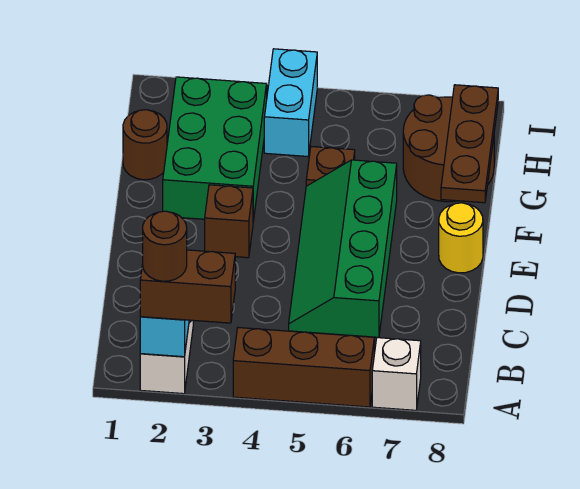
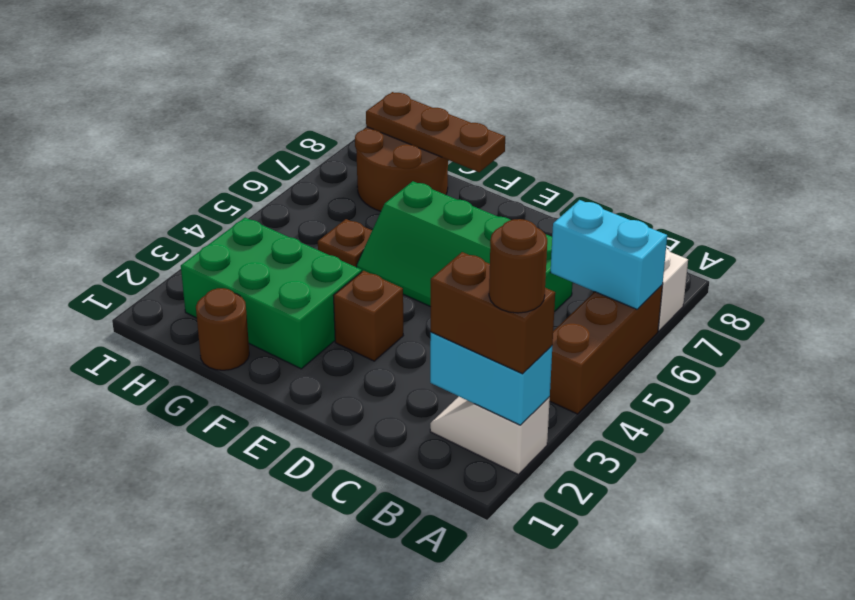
brown 1x2 brick [140,250,235,323] -> brown 1x2 brick turned to [431,252,555,374]
yellow 1x1 round brick [439,203,483,273] -> none
cyan 1x2 brick [264,49,317,156] -> cyan 1x2 brick moved to [551,200,667,309]

